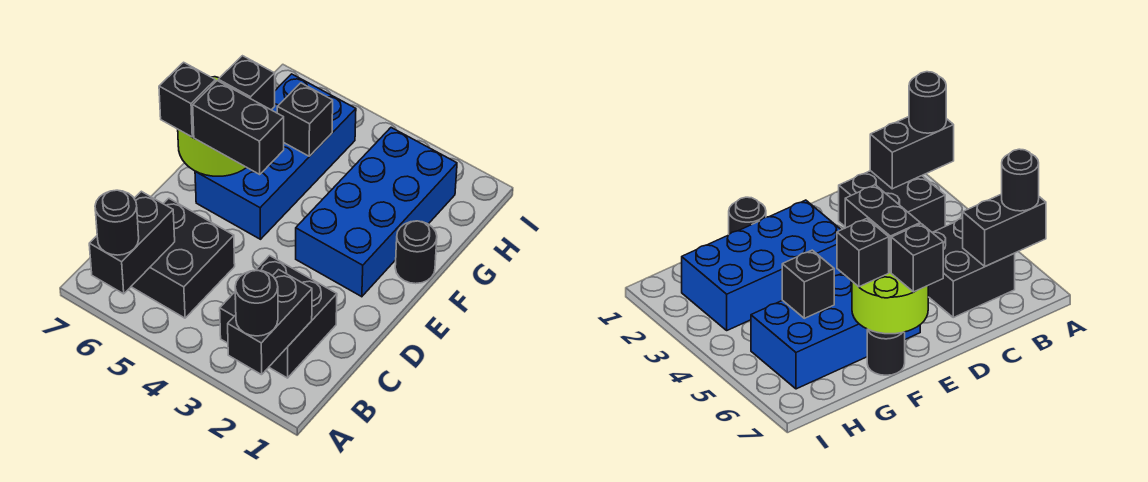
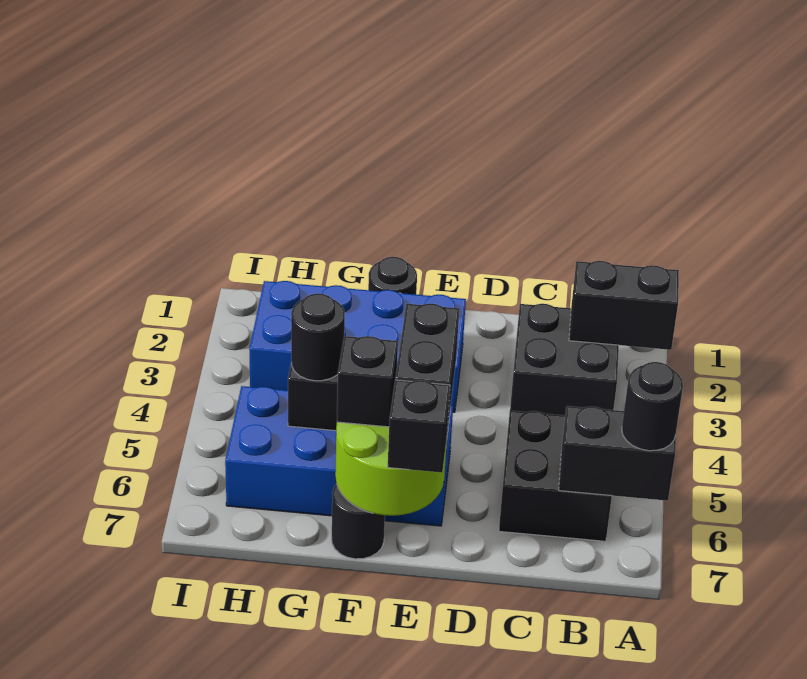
black 1x1 round brick [235,270,278,336] -> black 1x1 round brick moved to [291,294,345,381]

